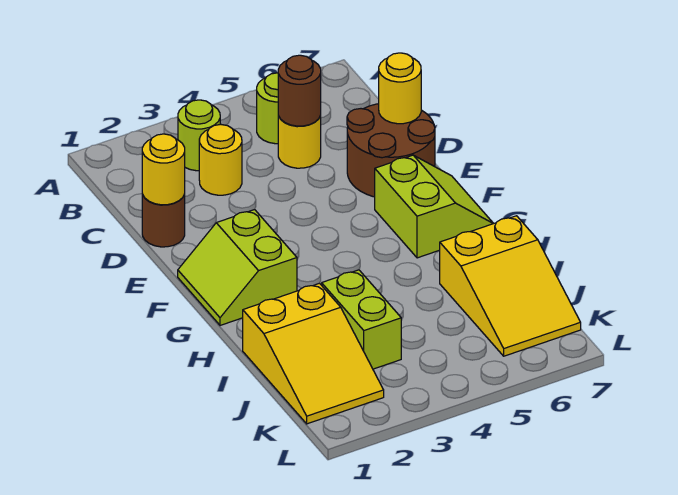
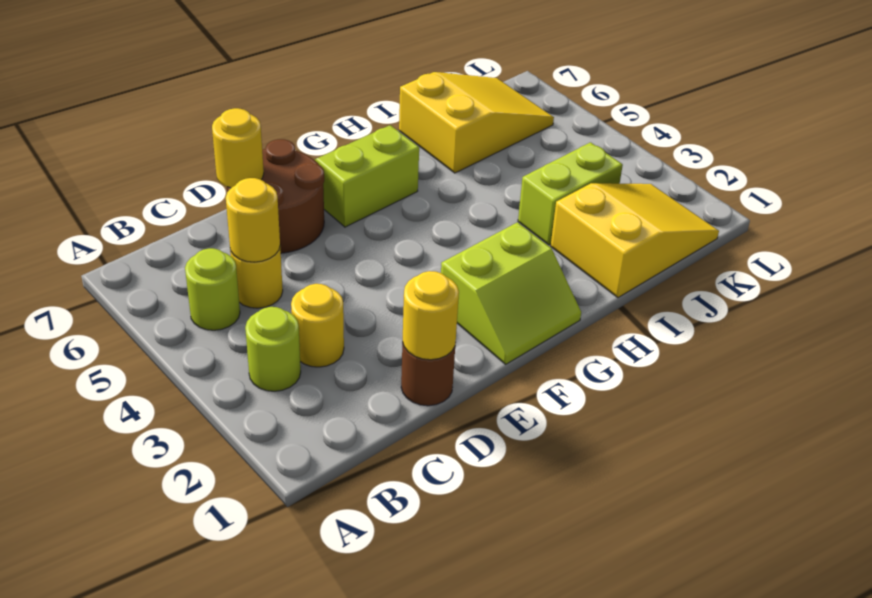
brown 1x1 round brick [278,55,321,126] -> yellow 1x1 round brick [226,178,280,262]

